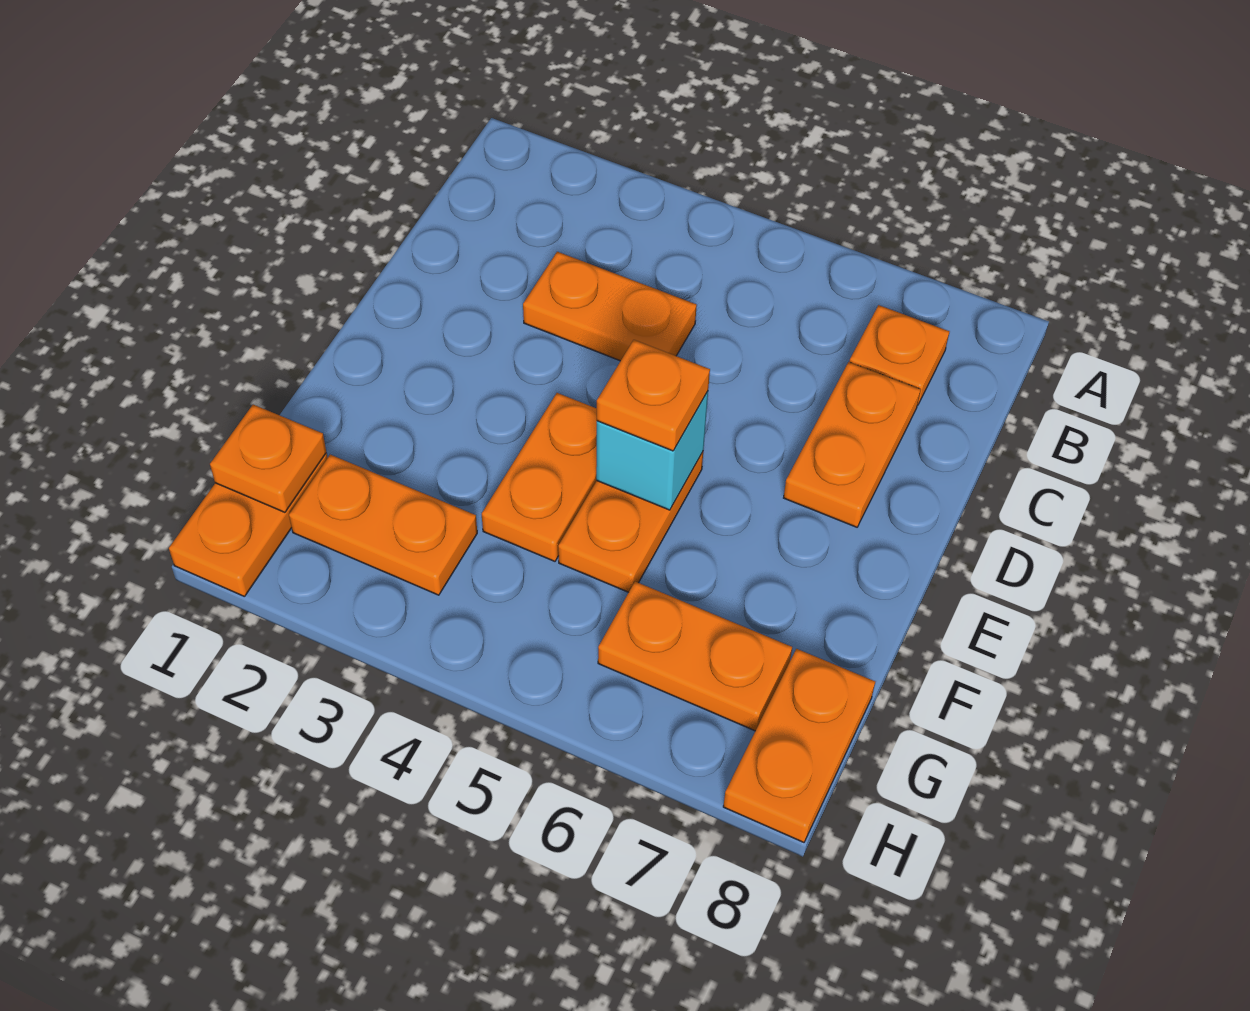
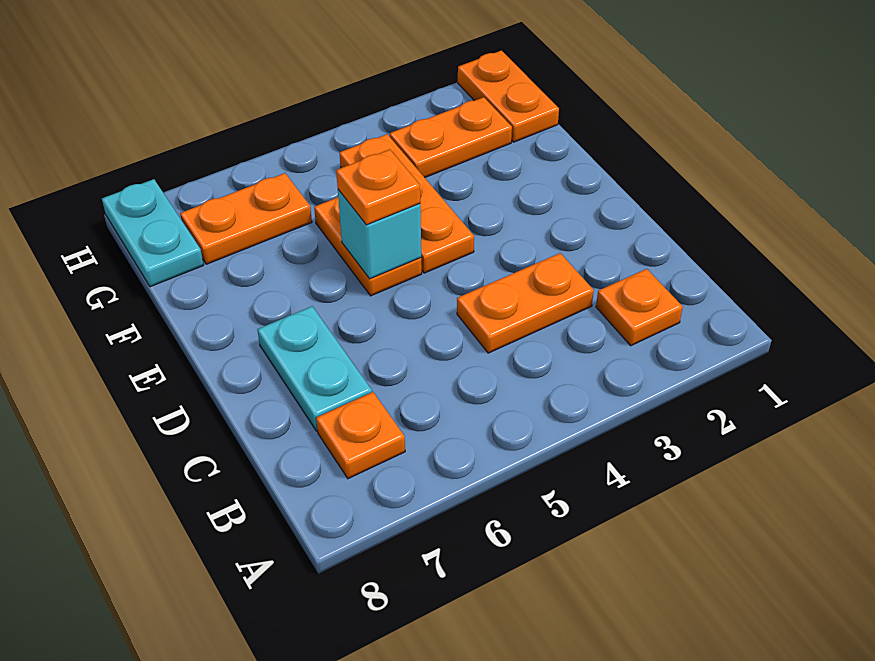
orange 1x2 plate [784,362,921,527] -> cyan 1x2 plate [257,306,372,431]
orange 1x2 plate [482,393,597,561] -> orange 1x3 plate [339,134,474,273]
orange 1x1 plate [210,405,326,512] -> orange 1x1 plate moved to [596,269,683,346]
orange 1x2 plate [723,649,875,842] -> cyan 1x2 plate [102,179,203,287]

